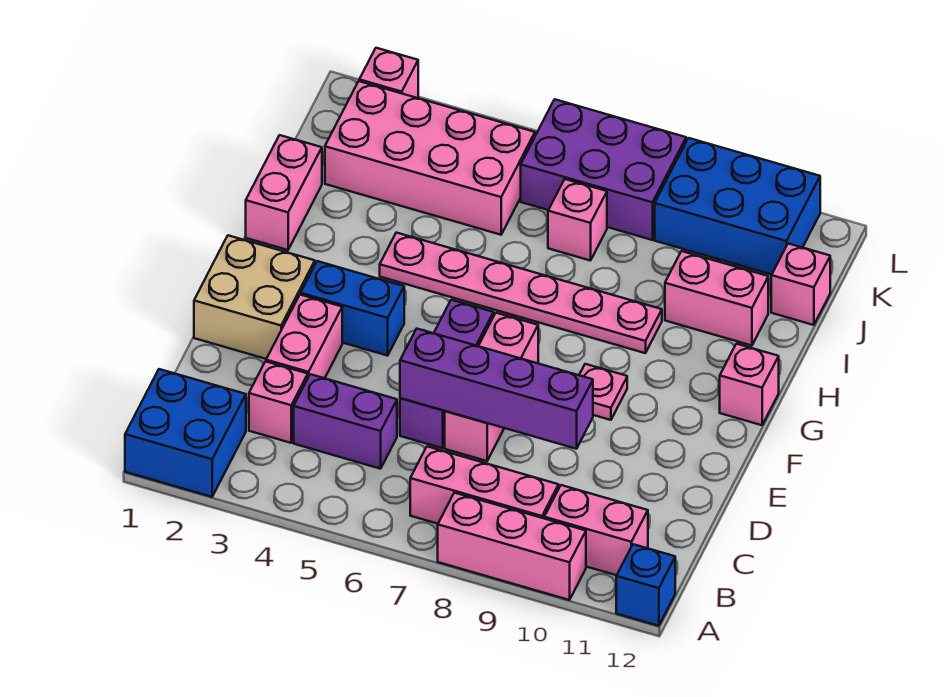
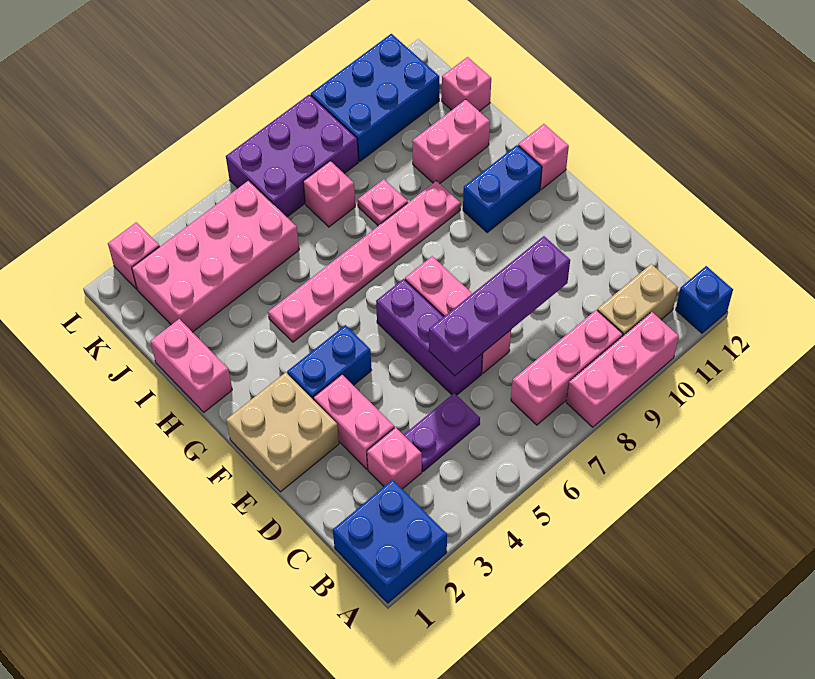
pink 1x2 brick [544,485,648,575] -> tan 1x2 brick [597,264,678,336]
purple 1x2 brick [294,374,397,469] -> purple 1x2 plate [404,393,480,471]
pink 1x1 plate [579,364,627,420] -> pink 1x1 plate moved to [358,179,408,226]
none -> blue 1x2 brick [463,145,542,232]

